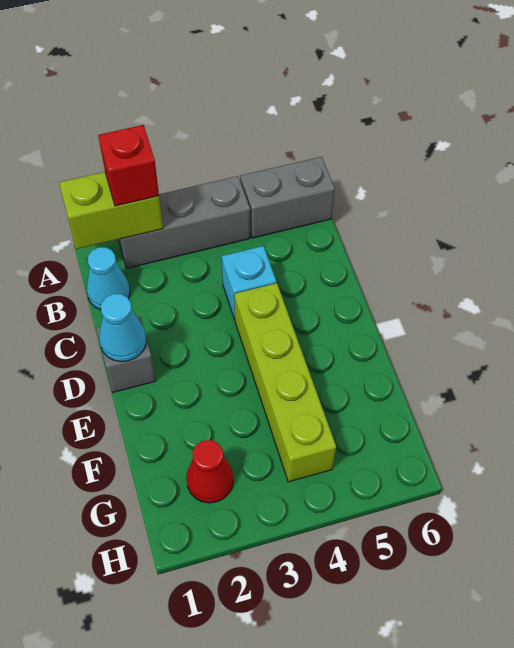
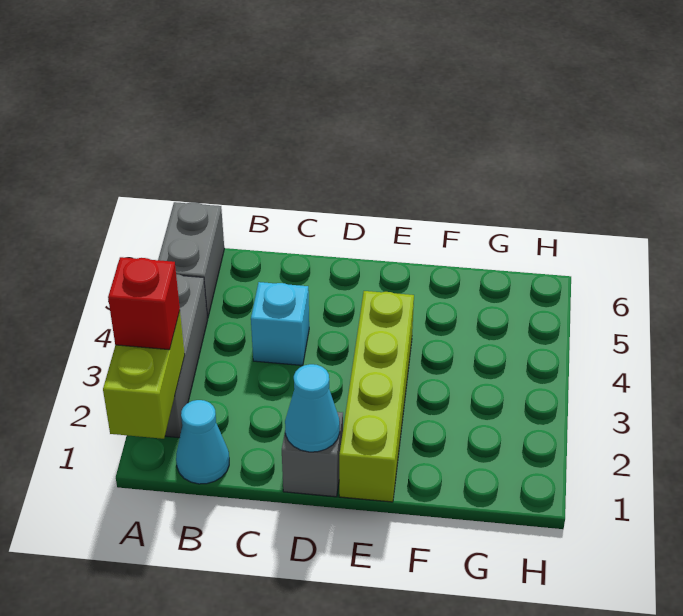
lime 1x4 brick [234,283,336,482] -> lime 1x4 brick turned to [339,291,414,502]
red 1x1 cone [186,440,233,503] -> none

